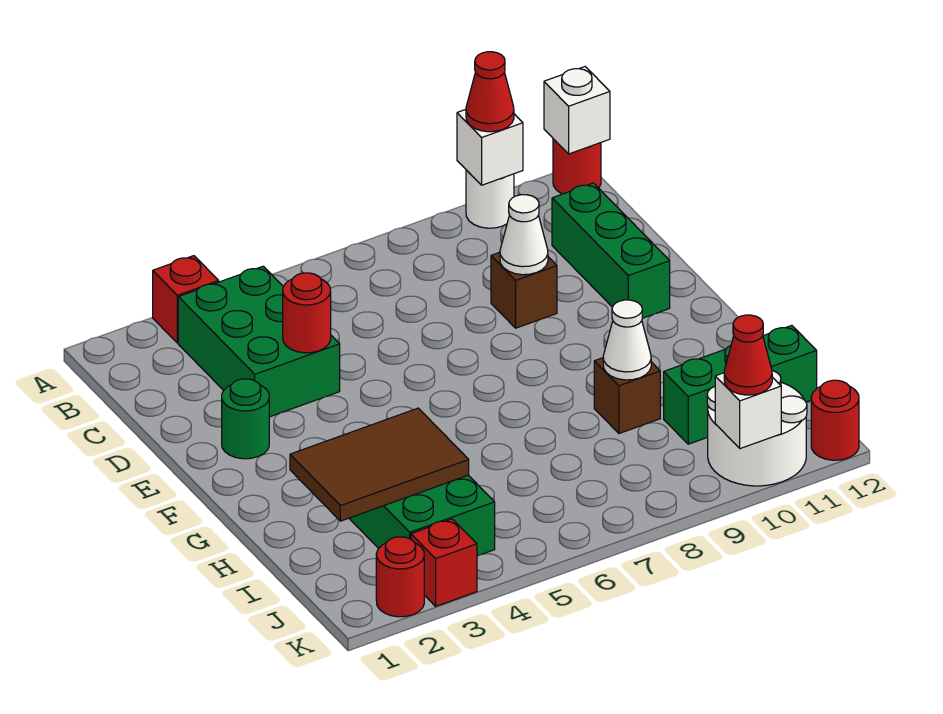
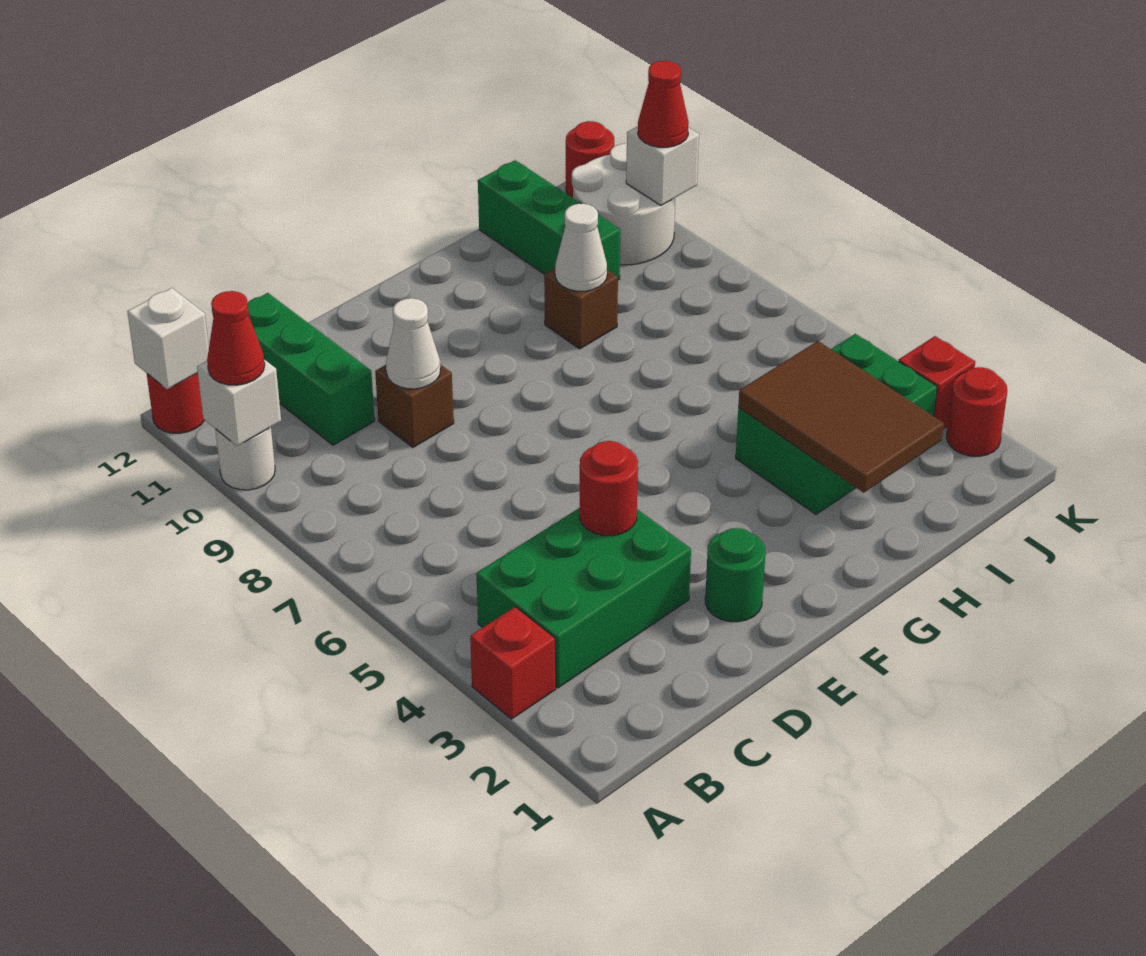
green 1x3 brick [552,183,670,318] -> green 1x3 brick turned to [248,293,375,445]

